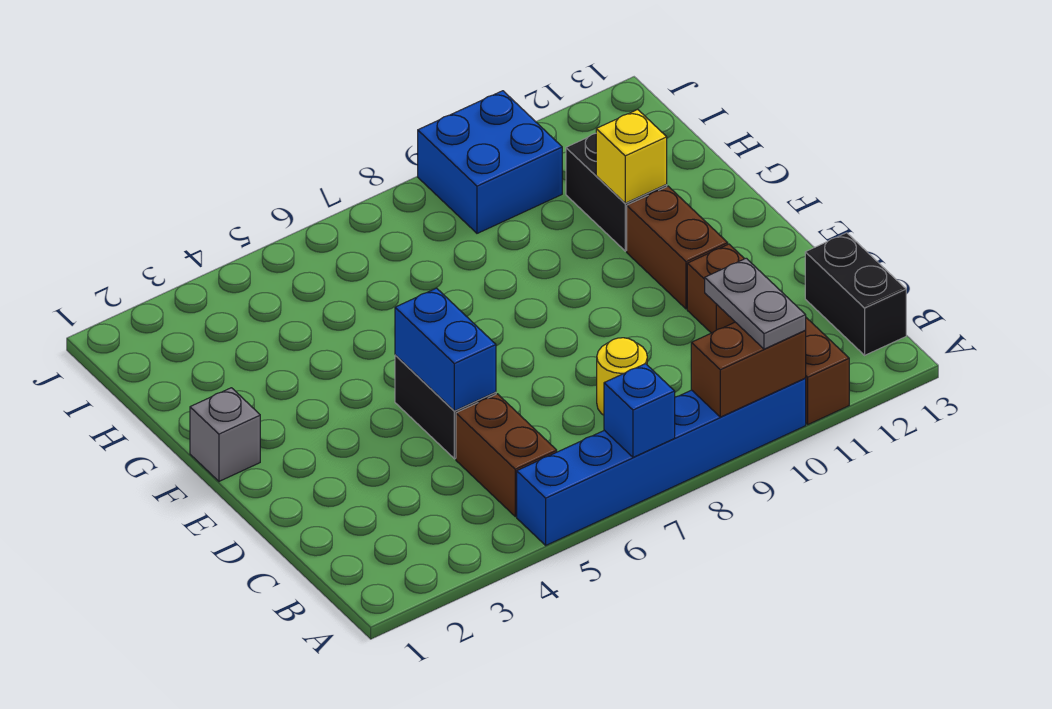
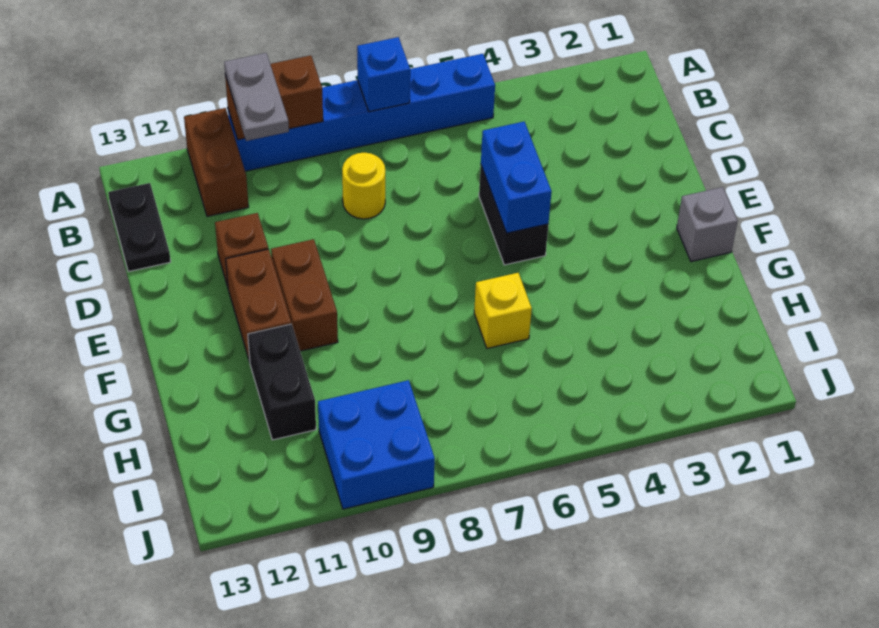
brown 1x2 brick [456,394,557,517] -> brown 1x2 brick moved to [271,239,338,351]
black 1x2 brick [805,233,906,355] -> black 1x2 plate [108,183,171,272]
yellow 1x1 brick [596,110,667,203] -> yellow 1x1 brick moved to [474,273,532,348]

